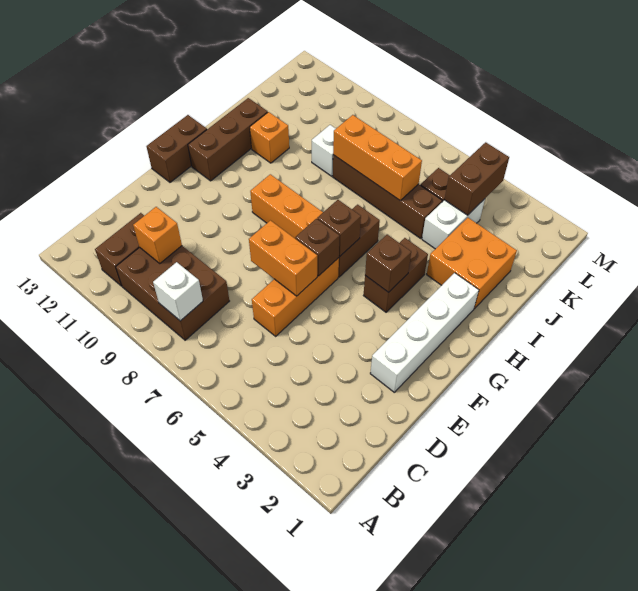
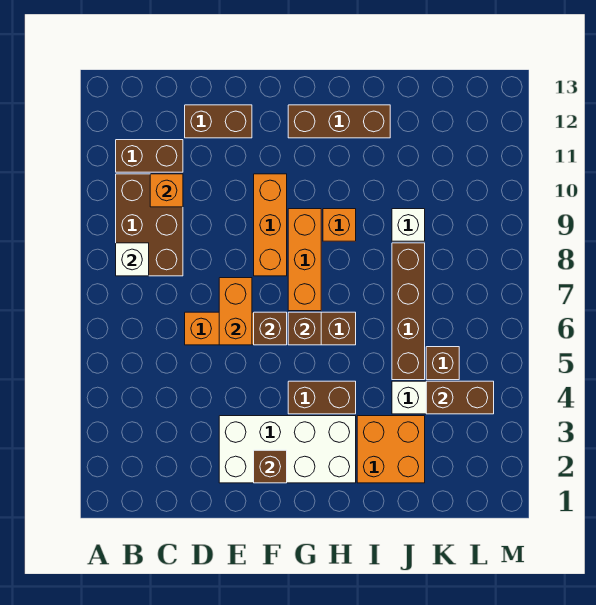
white 1x4 brick [370,273,479,392] -> white 2x4 brick [219,416,356,483]
brown 1x2 brick [146,115,207,182] -> brown 1x2 brick moved to [185,105,252,138]
brown 1x1 brick [365,235,411,292] -> brown 1x1 brick moved to [254,450,287,483]
orange 1x1 brick [250,112,289,163] -> orange 1x1 brick moved to [323,209,356,241]
orange 1x3 brick [333,115,422,200] -> orange 1x3 brick moved to [254,174,287,276]

